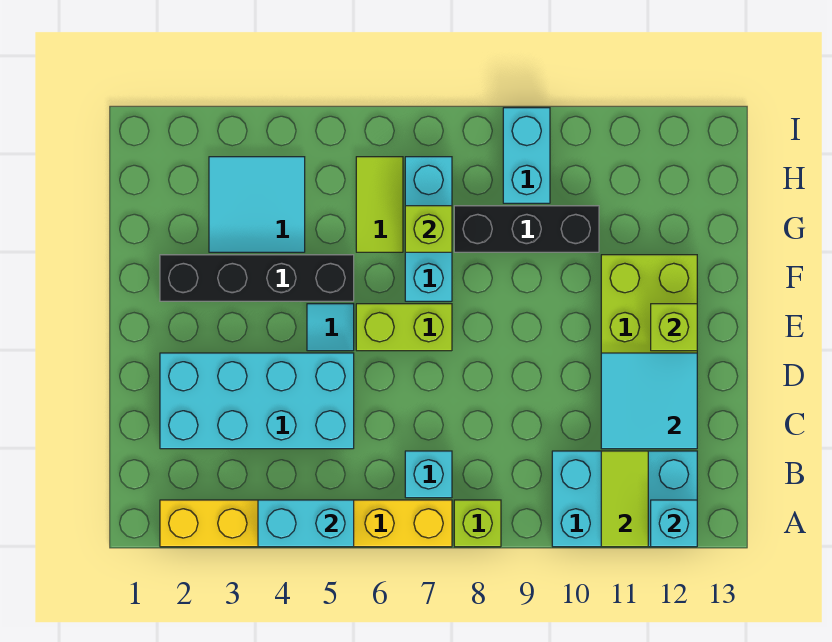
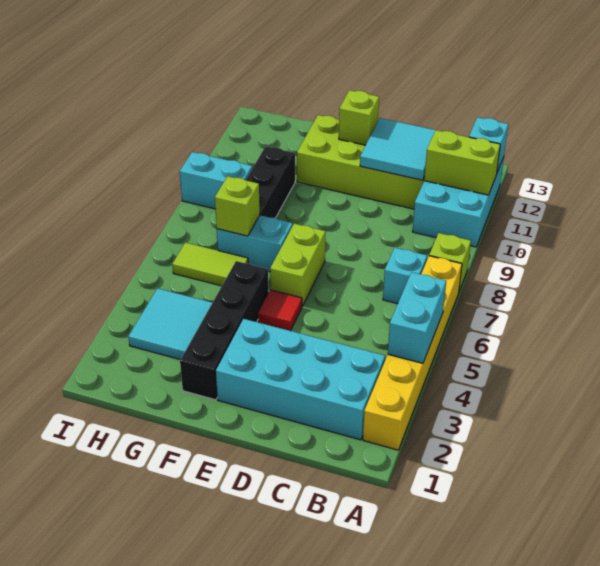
lime 1x2 tile [601,451,648,547] -> lime 1x2 brick [424,130,500,195]
cyan 2x4 brick [160,353,354,449] -> cyan 2x4 brick turned to [216,319,385,440]
cyan 1x1 tile [307,304,354,351] -> red 1x1 tile [258,290,302,331]
cyan 1x3 brick [405,157,452,301] -> cyan 1x2 brick [217,215,292,272]

